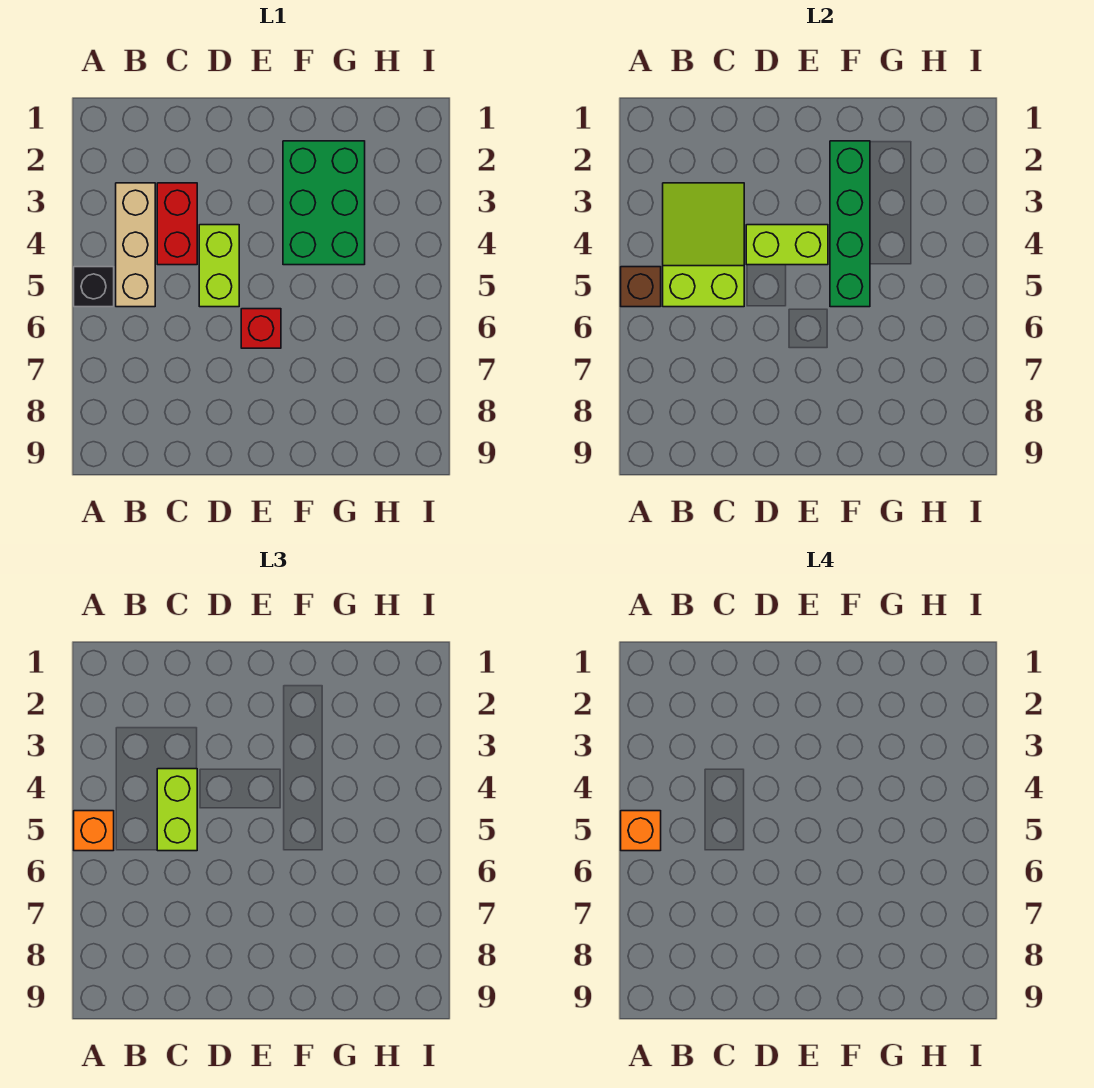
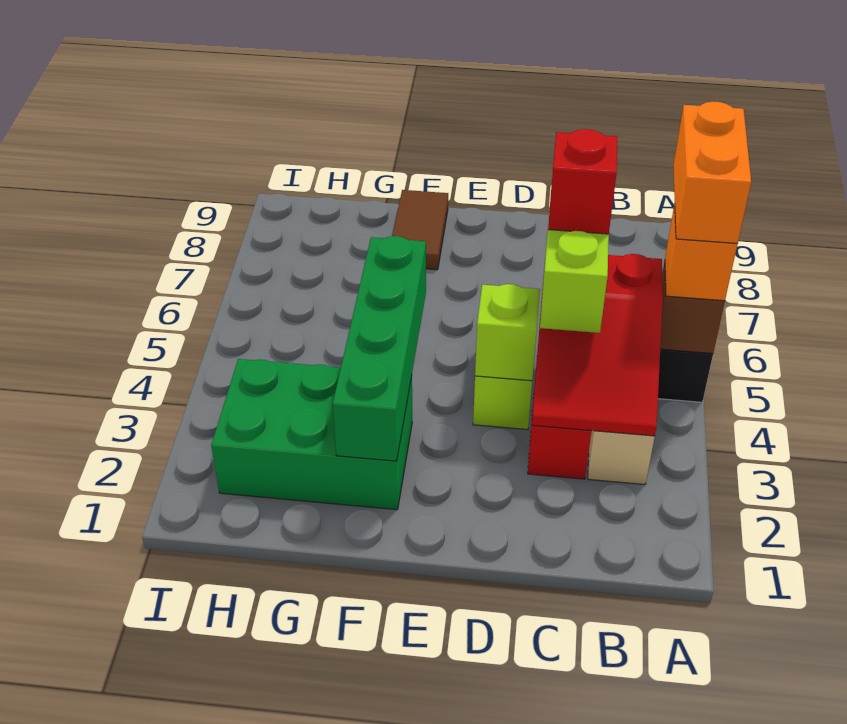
orange 1x1 brick [621,811,661,851] -> orange 1x2 brick [673,102,751,244]
lime 2x3 slope [663,183,744,307] -> red 2x3 slope [532,254,663,436]
lime 1x2 brick [746,225,828,265] -> lime 1x1 brick [475,284,540,381]
red 1x1 brick [241,309,281,348] -> red 1x1 brick moved to [548,129,617,234]
green 2x3 brick [283,141,365,265] -> green 2x3 brick turned to [211,359,412,510]
none -> brown 1x2 tile [392,190,448,270]

